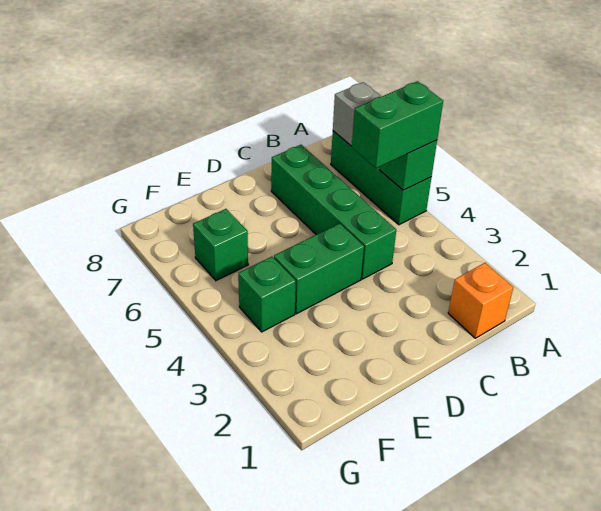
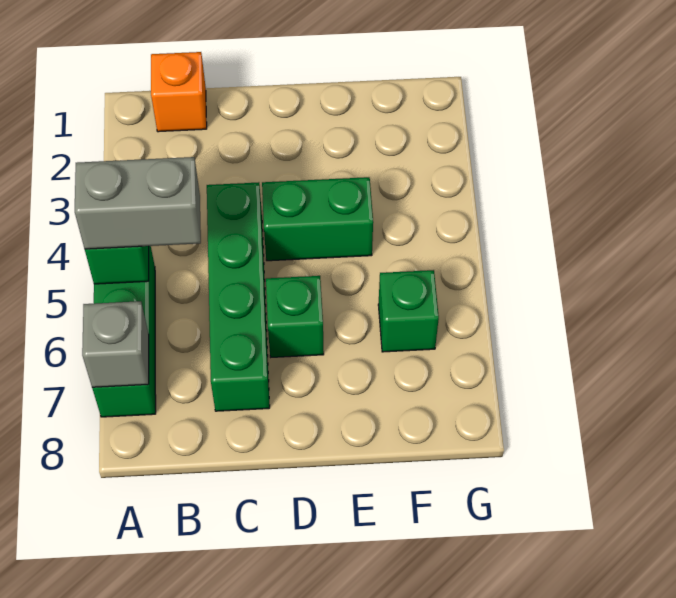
green 1x2 brick [351,81,443,168] -> grey 1x2 brick [75,157,201,249]
green 1x1 brick [238,257,296,332] -> green 1x1 brick moved to [266,276,324,357]

